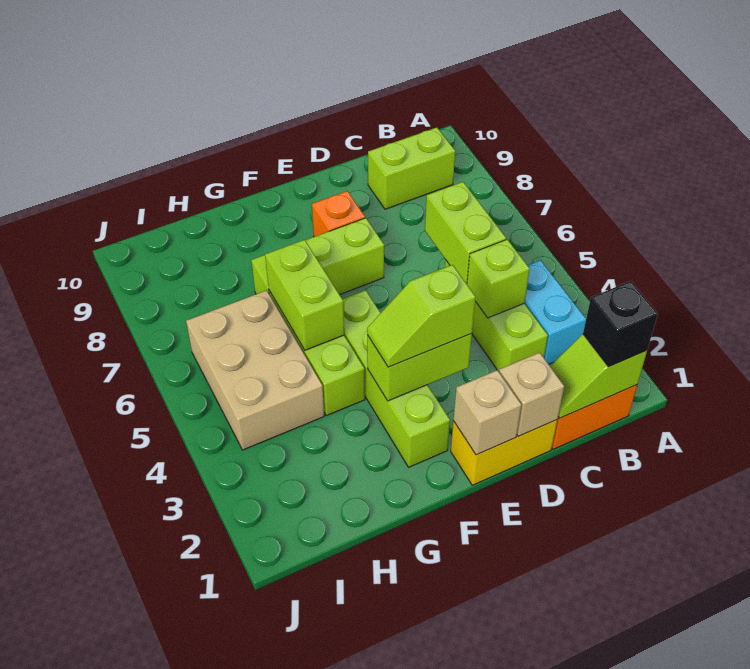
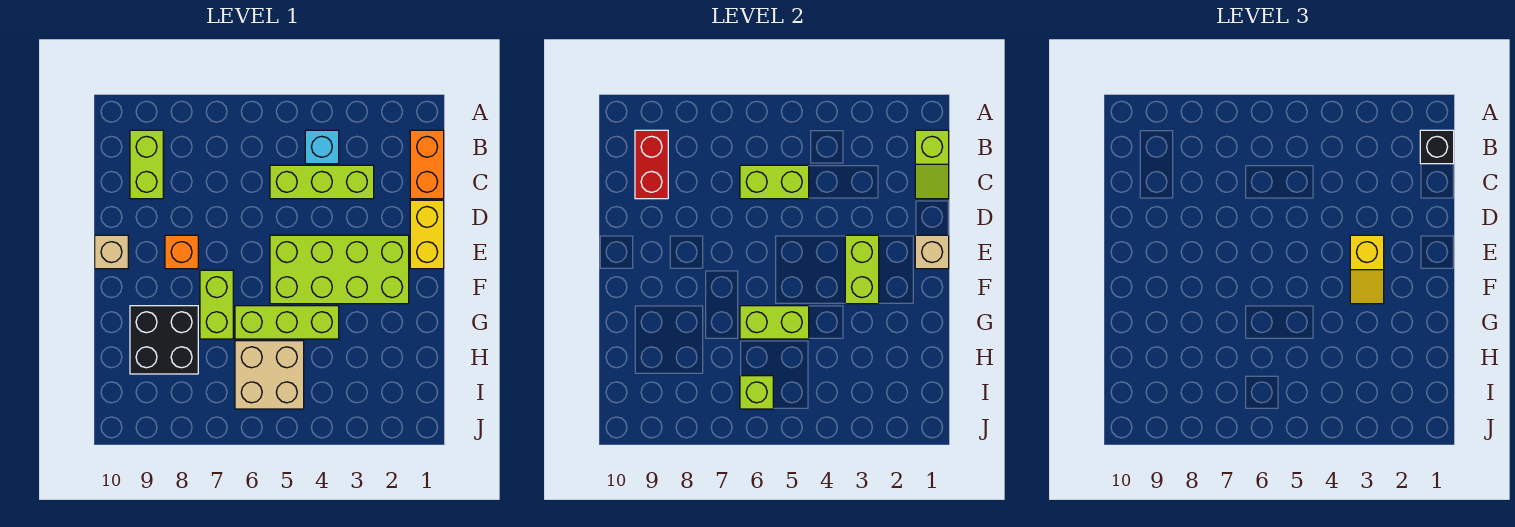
cyan 1x2 brick [524,260,586,364] -> cyan 1x1 brick [305,130,339,164]
none -> red 1x2 brick [635,130,668,199]
lime 1x1 brick [467,239,530,318] -> lime 1x1 brick moved to [740,376,773,409]
tan 1x1 brick [499,353,564,436] -> tan 1x1 brick moved to [95,235,128,269]
lime 1x2 slope [367,265,476,367] -> yellow 1x2 slope [1350,235,1384,304]
lime 1x3 brick [251,218,384,295] -> lime 1x2 brick [200,270,233,339]
lime 1x4 brick [343,290,450,467] -> lime 2x4 brick [270,235,409,304]
none -> black 2x2 brick [130,306,198,374]
tan 2x3 brick [186,290,324,450] -> tan 2x2 brick [235,341,304,409]

